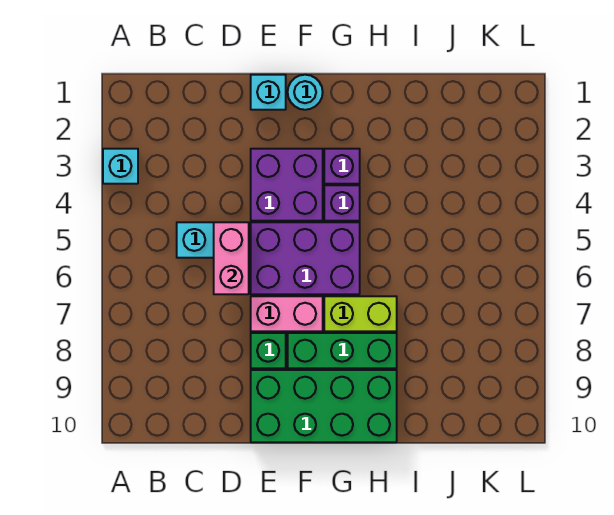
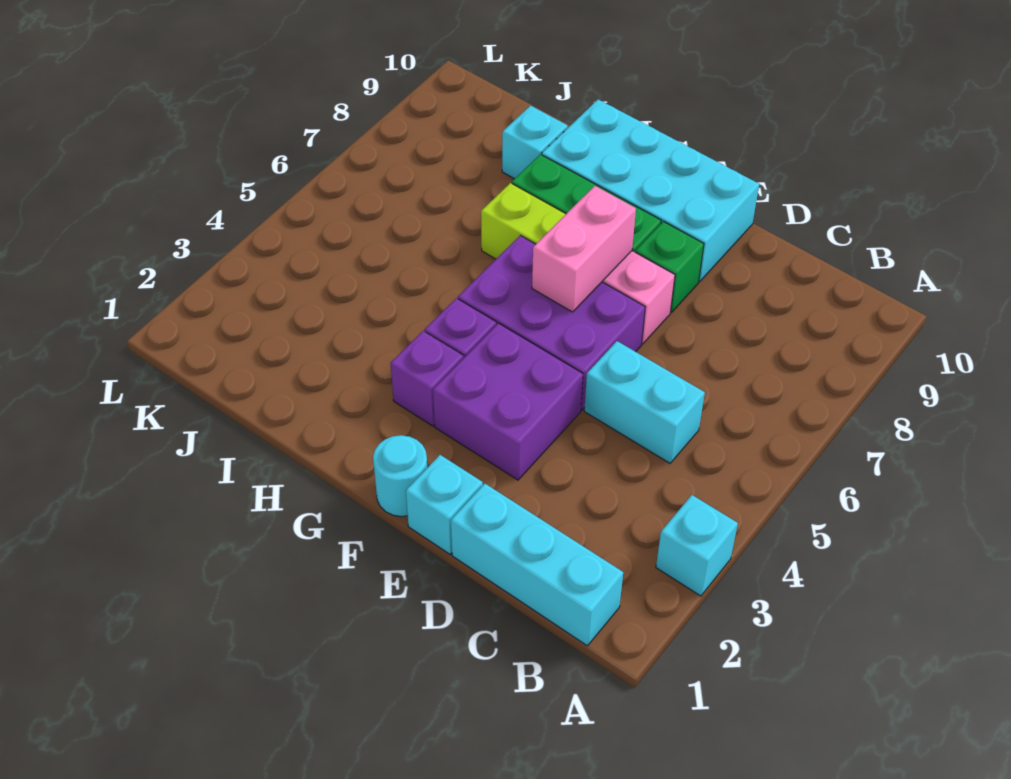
none -> cyan 1x3 brick [451,484,623,646]
pink 1x2 brick [214,222,249,294] -> pink 1x2 brick moved to [532,186,636,312]
green 2x4 brick [251,370,397,442] -> cyan 2x4 brick [542,100,759,282]
none -> cyan 1x1 brick [502,106,568,179]

